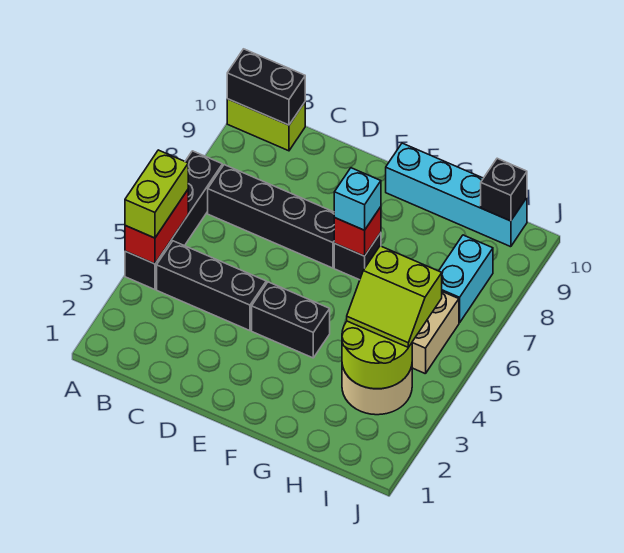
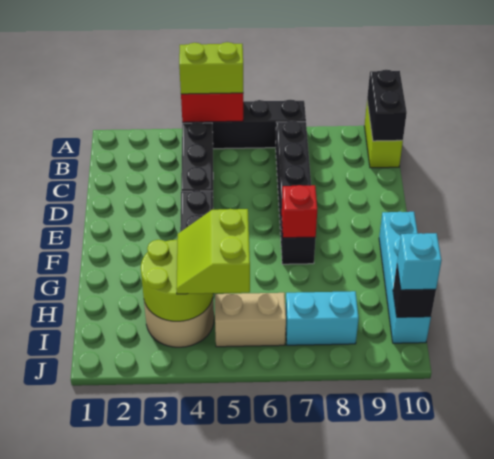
cyan 1x1 brick [334,168,381,230] -> cyan 1x1 brick moved to [397,233,442,290]

